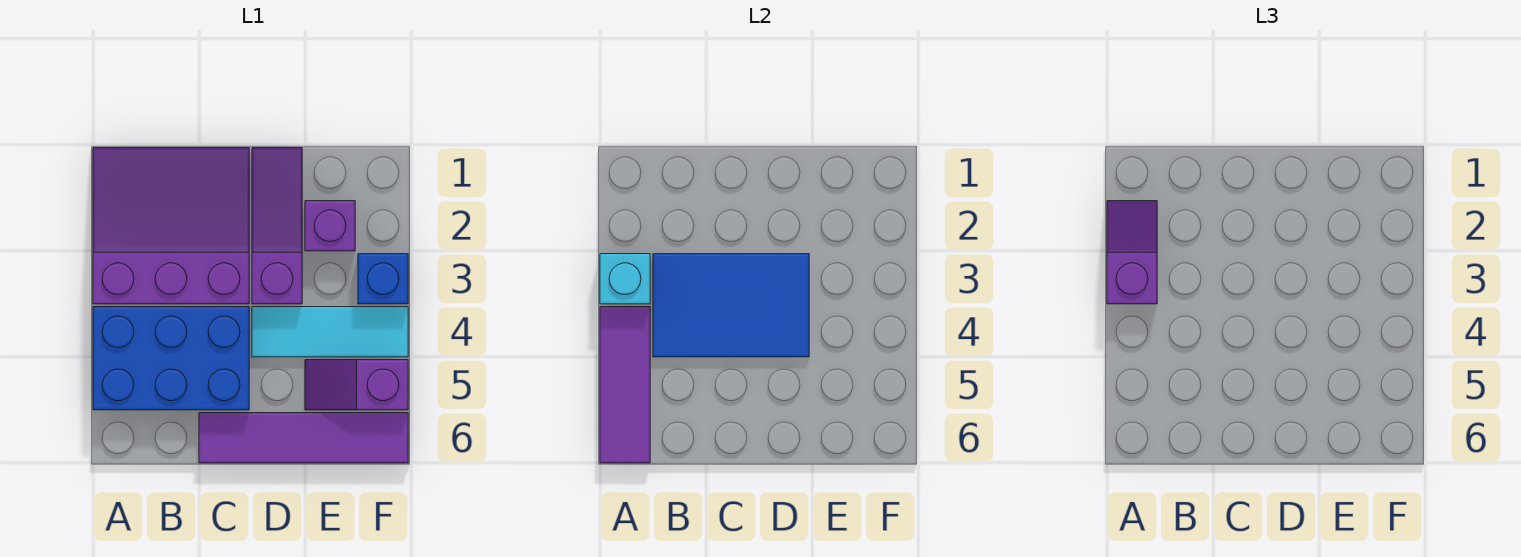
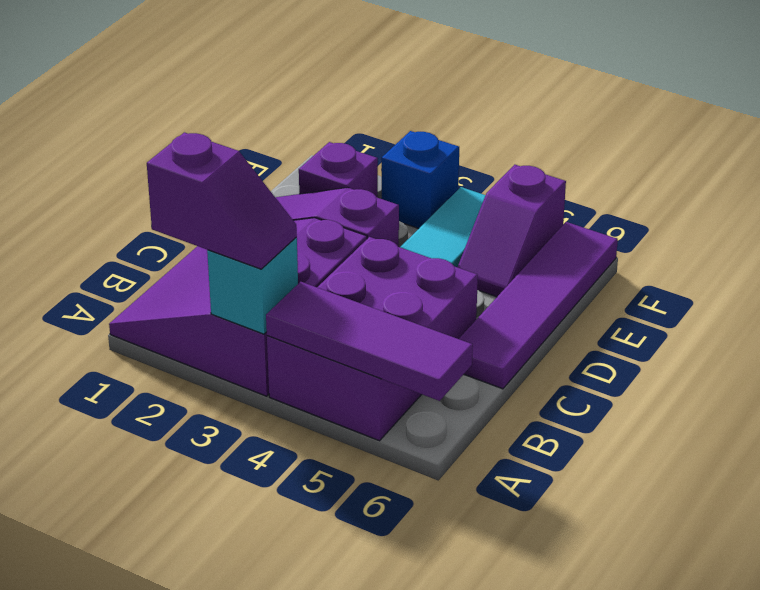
purple 1x2 slope [1107,201,1157,304] -> purple 1x2 slope turned to [147,132,297,269]
blue 2x3 brick [93,307,249,410] -> purple 2x3 brick [267,237,478,441]
blue 2x3 tile [653,254,809,357] -> none

